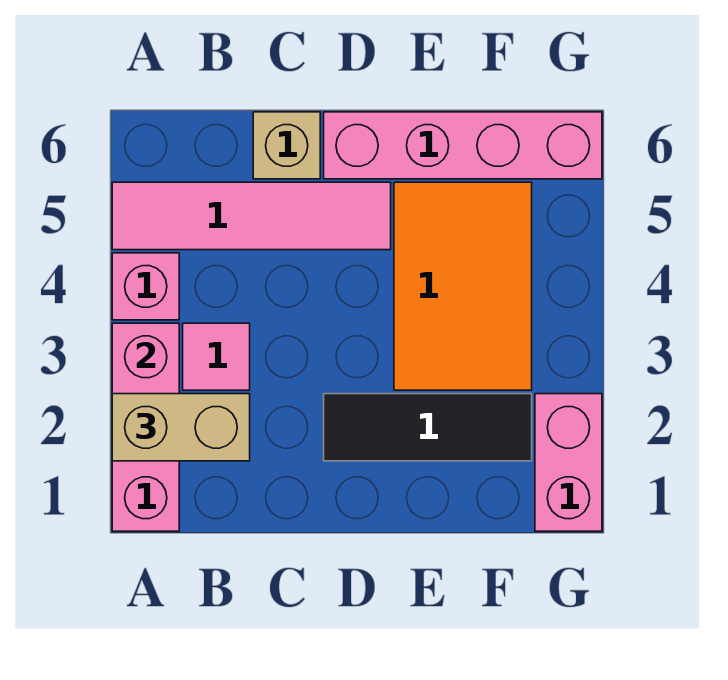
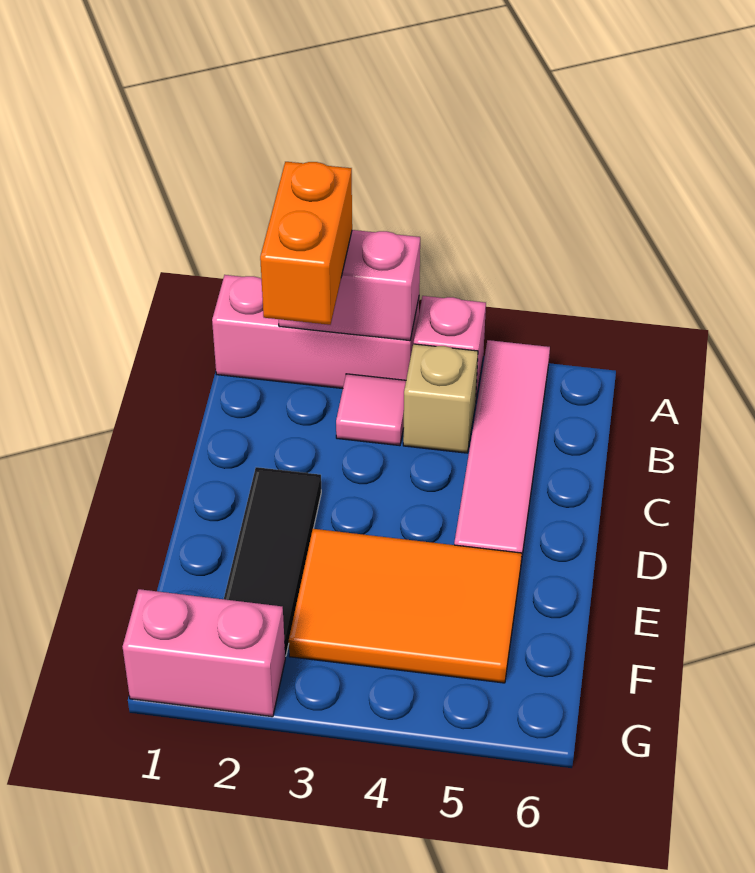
tan 1x2 brick [112,394,250,461] -> orange 1x2 brick [260,162,352,325]
tan 1x1 brick [253,112,320,179] -> tan 1x1 brick moved to [403,344,478,453]
pink 1x4 brick [324,112,602,179] -> none

